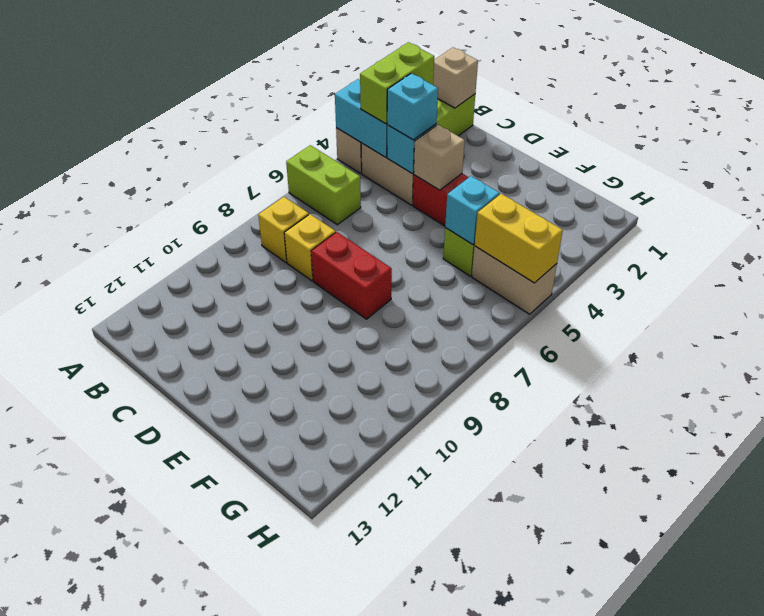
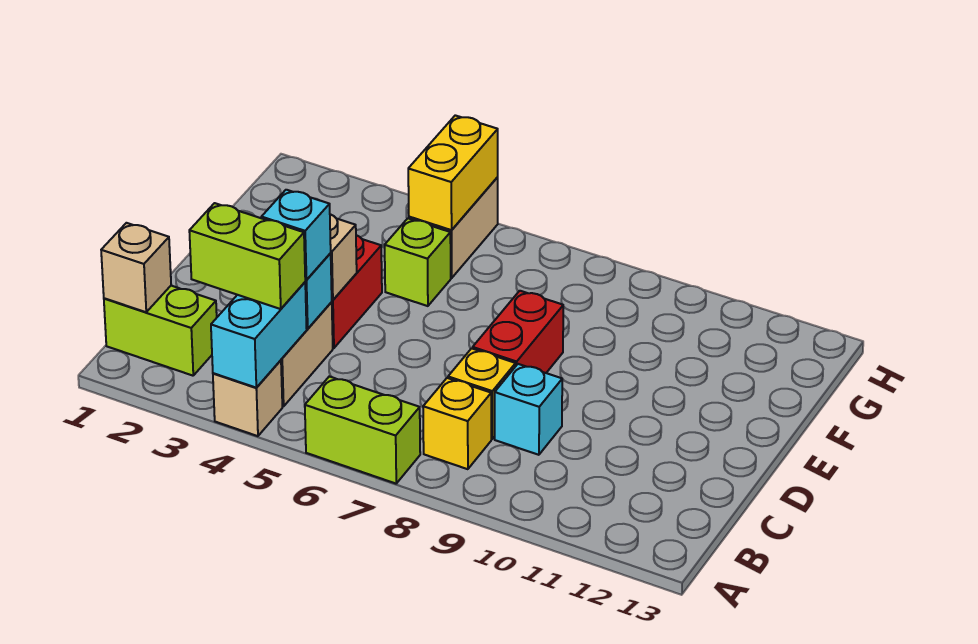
lime 1x2 brick [286,145,361,225] -> lime 1x2 brick turned to [305,376,420,484]
cyan 1x1 brick [445,176,500,245] -> cyan 1x1 brick moved to [495,364,562,455]

